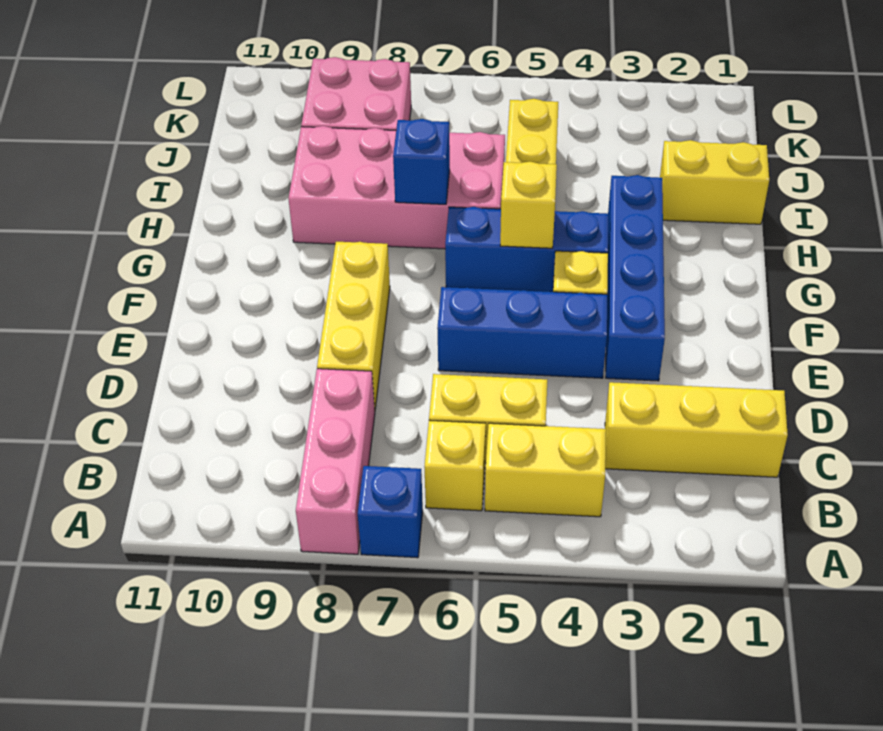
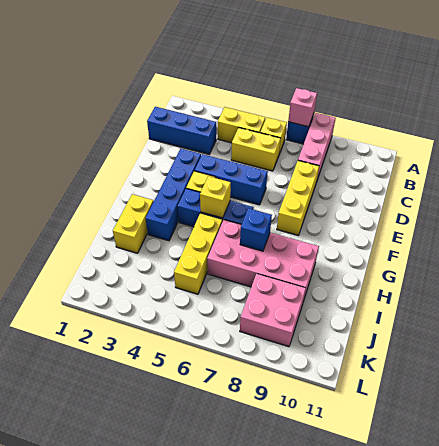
none -> pink 1x1 brick [288,88,317,127]
yellow 1x3 brick [605,382,788,477] -> blue 1x3 brick [147,107,216,154]
yellow 1x2 brick [660,140,769,224] -> yellow 1x2 brick turned to [113,194,154,253]

